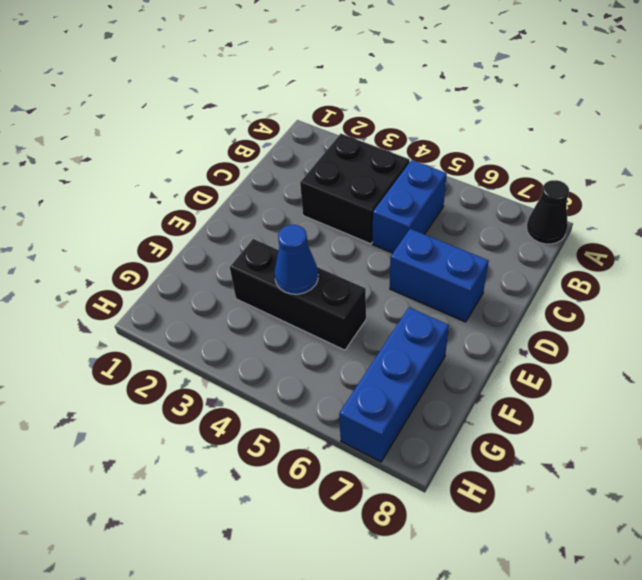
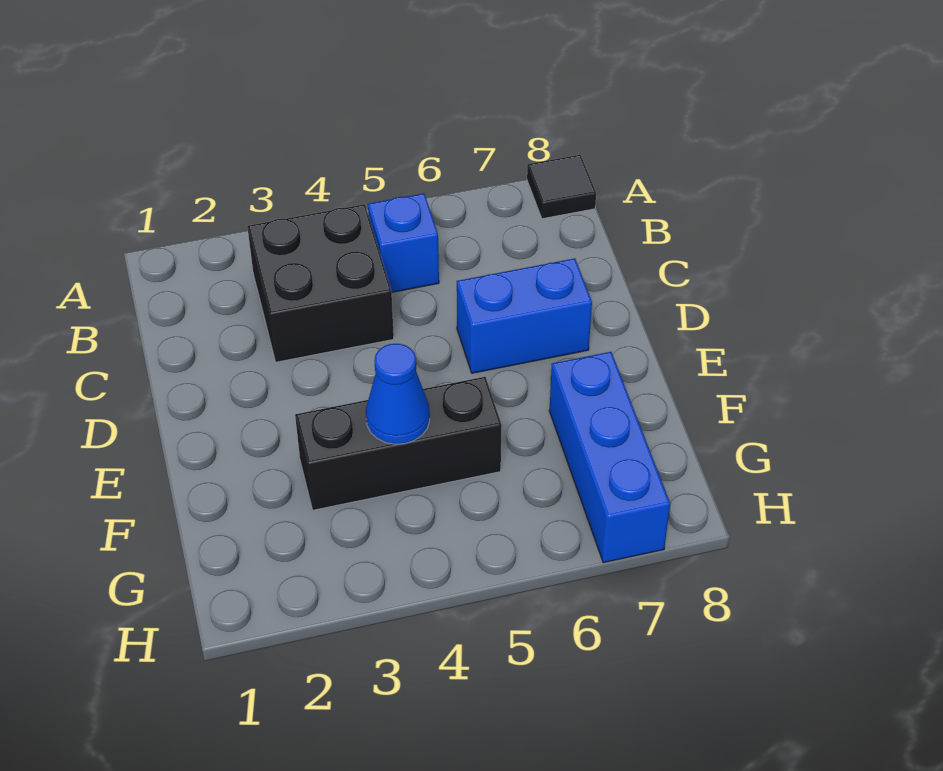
black 1x1 cone [527,180,569,244] -> black 1x1 tile [527,155,596,219]
blue 1x2 brick [373,160,447,253] -> blue 1x1 brick [368,193,439,292]

